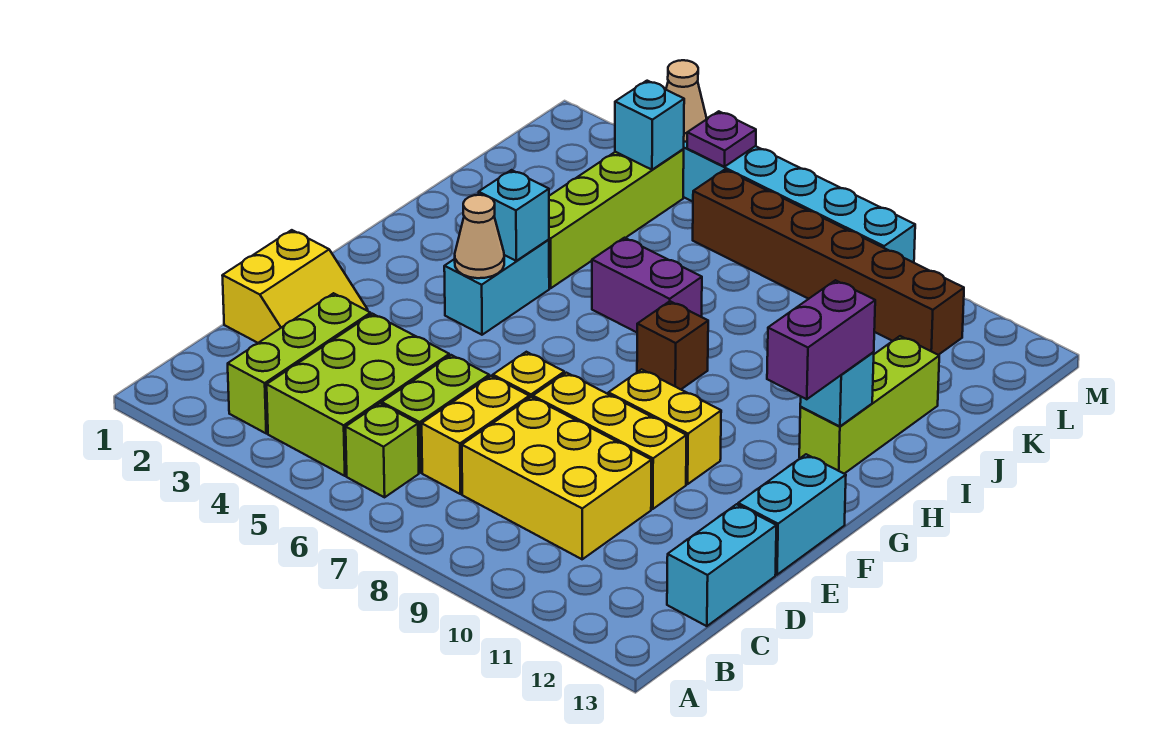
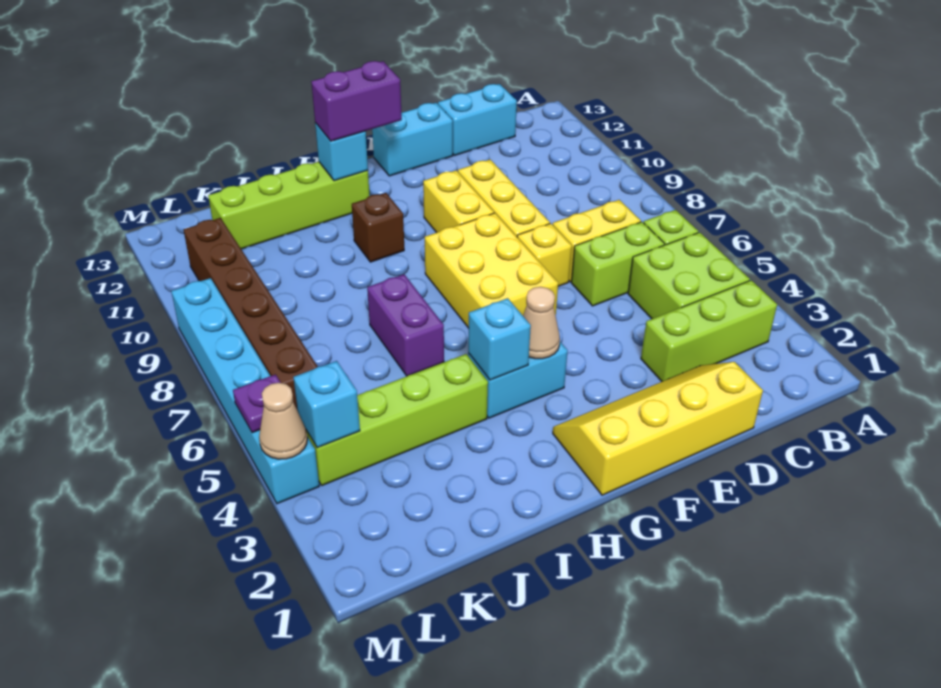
lime 2x3 brick [267,314,449,476] -> lime 2x2 brick [628,232,750,319]
yellow 2x3 brick [462,397,652,559] -> yellow 2x3 brick moved to [425,213,558,328]
yellow 2x2 slope [222,230,368,343] -> yellow 2x4 slope [553,362,763,495]
brown 1x1 brick [637,301,708,389] -> brown 1x1 brick moved to [352,193,404,262]
lime 1x3 brick [799,336,939,474] -> lime 1x4 brick [208,162,369,249]

